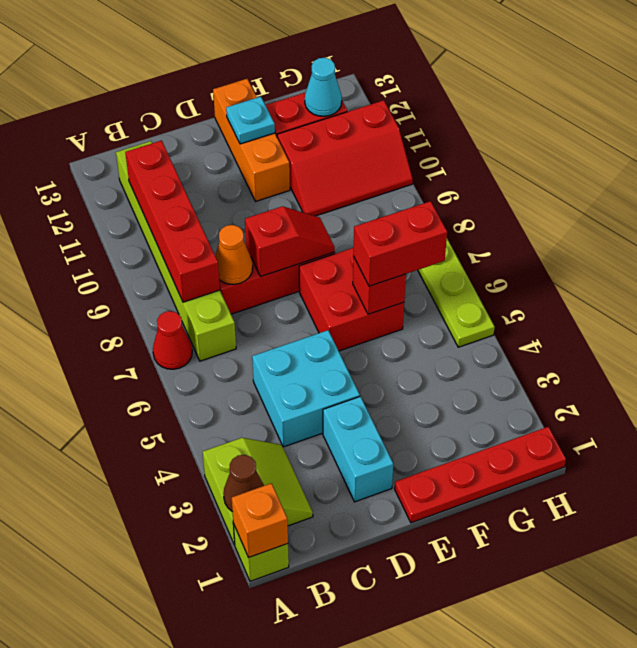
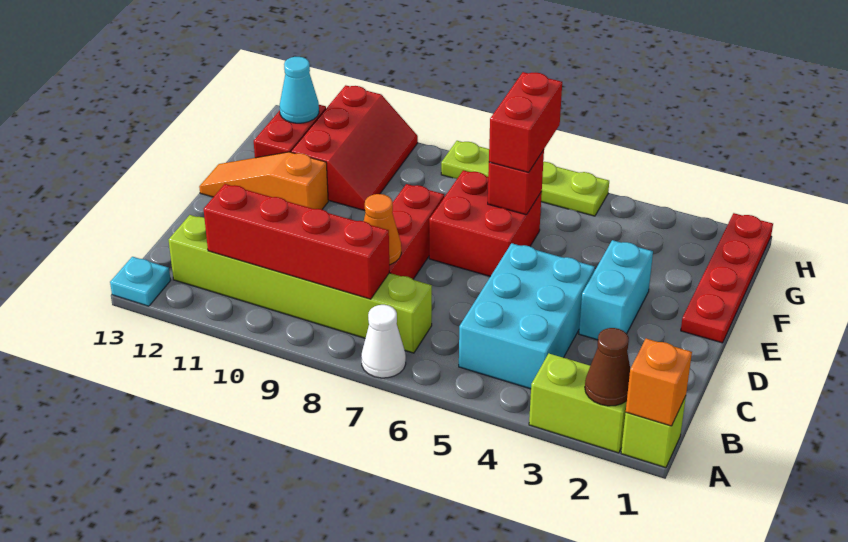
red 1x1 cone [153,311,192,369] -> white 1x1 cone [361,305,406,378]
cyan 2x2 brick [252,330,360,447] -> cyan 2x3 brick [459,243,595,389]
cyan 1x2 brick [323,396,393,502] -> cyan 1x2 brick turned to [579,240,653,340]
red 1x2 slope [245,206,335,276] -> none
orange 1x3 brick [213,79,290,202] -> orange 1x3 slope [199,152,328,209]
cyan 1x1 plate [226,97,275,144] -> cyan 1x1 plate moved to [110,257,171,306]

